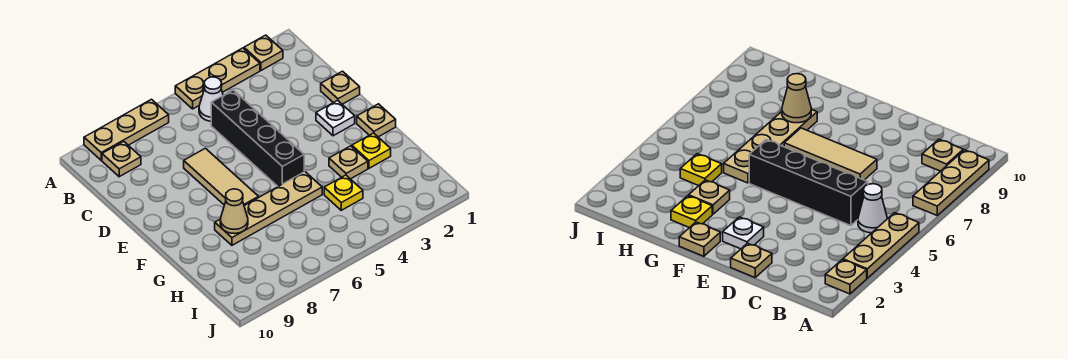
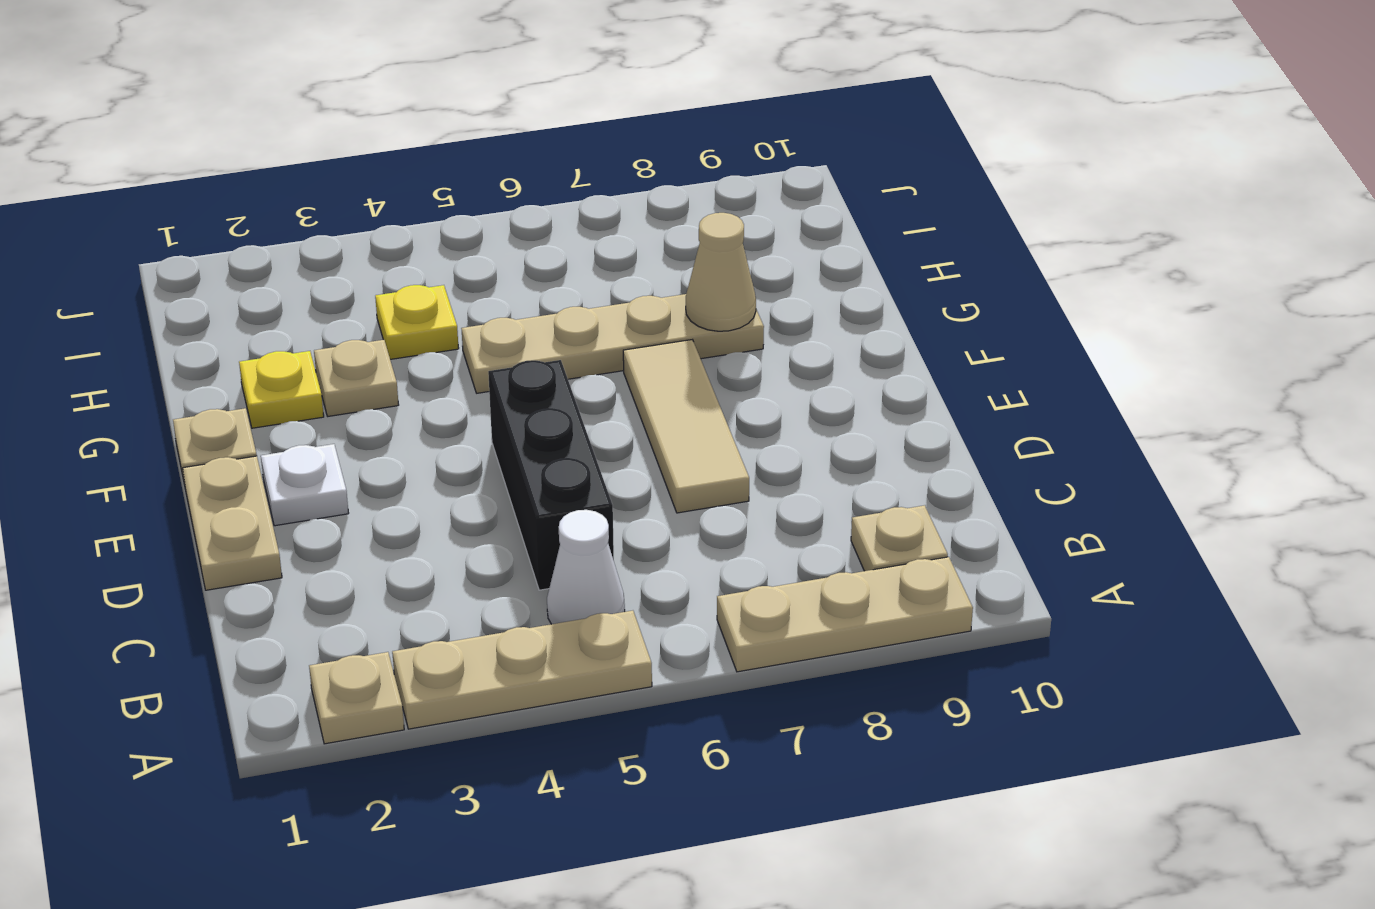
black 1x4 brick [211,90,304,186] -> black 1x3 brick [488,360,614,590]
tan 1x1 plate [321,71,360,104] -> tan 1x2 plate [183,456,282,590]

